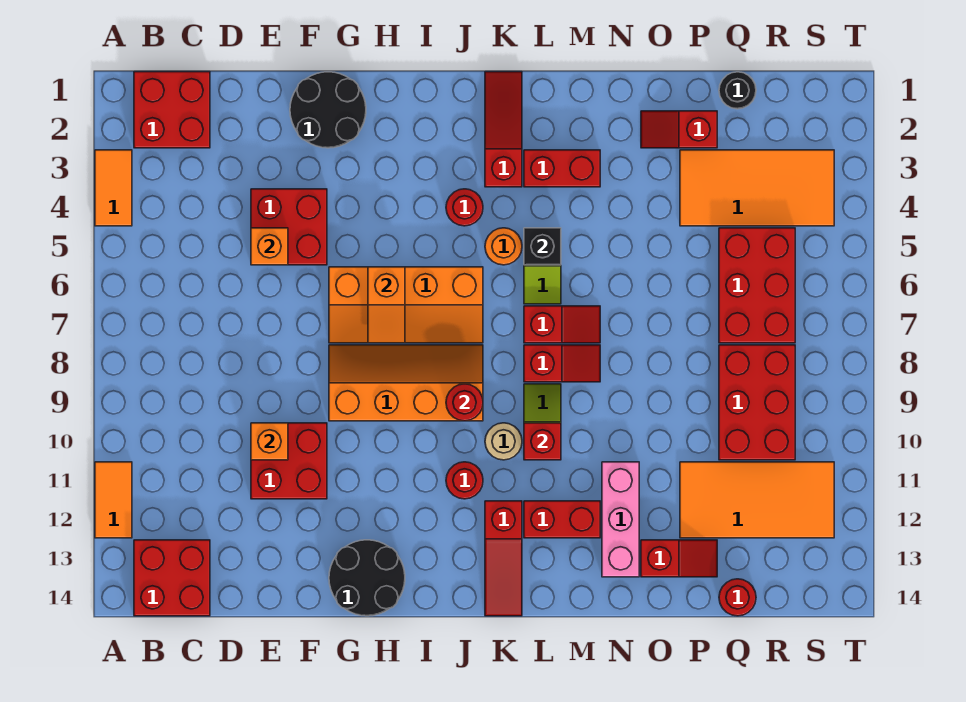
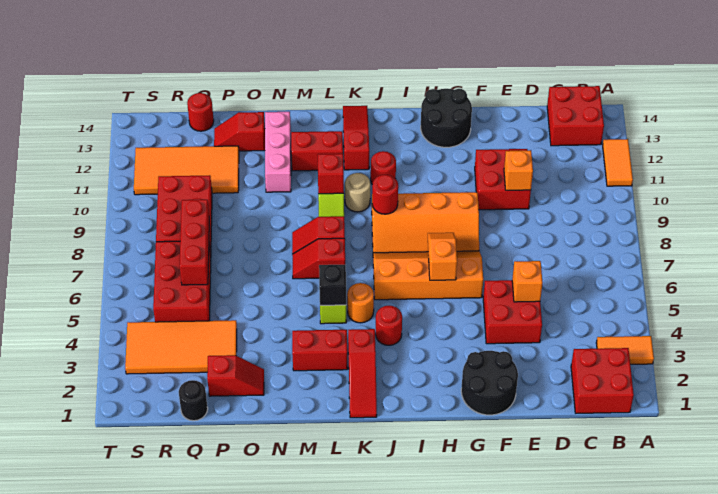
orange 1x2 tile [95,150,132,226] -> orange 1x2 tile turned to [596,336,654,364]
none -> red 1x3 brick [180,200,209,285]

